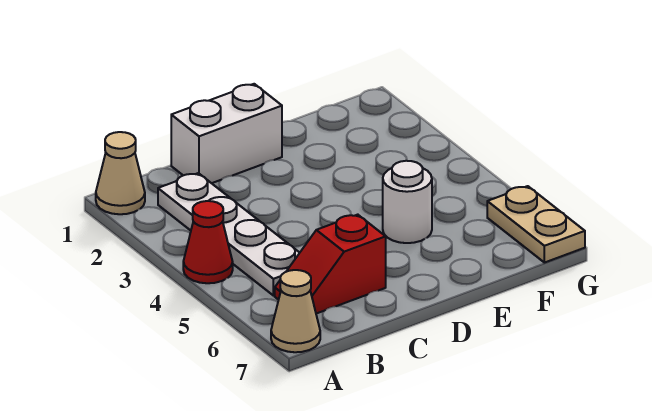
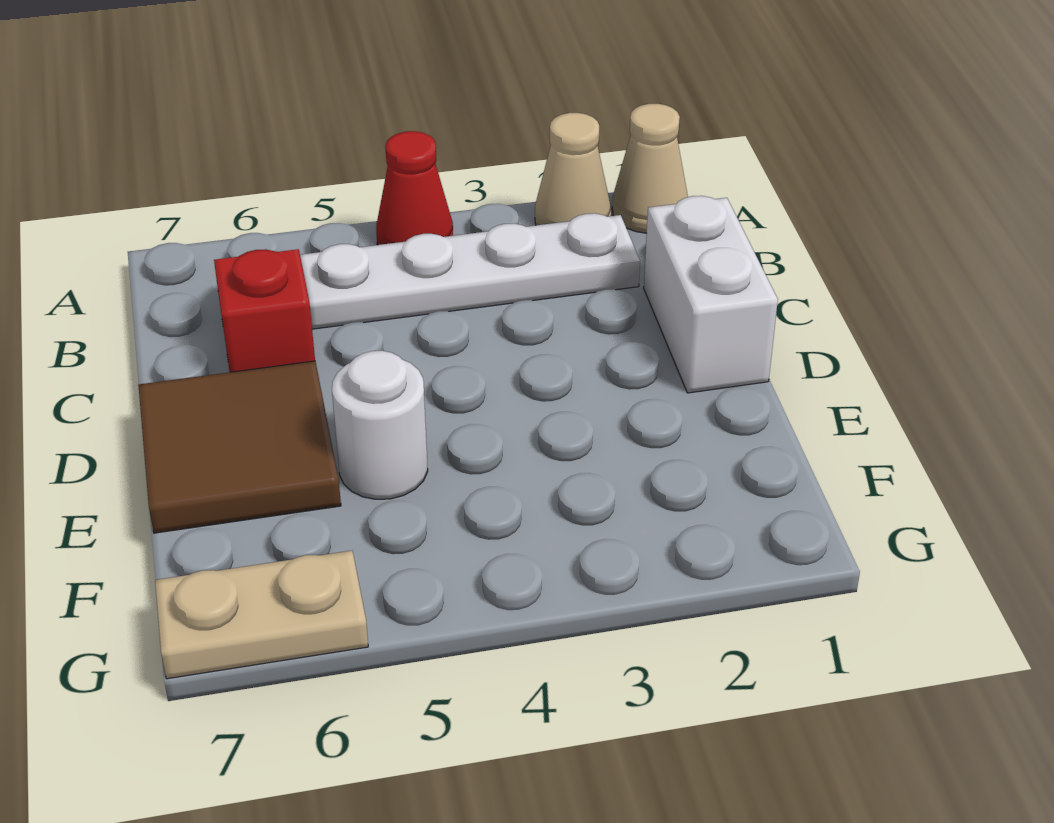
tan 1x1 cone [271,270,320,352] -> tan 1x1 cone moved to [535,113,611,225]
none -> brown 2x2 tile [138,361,341,533]

